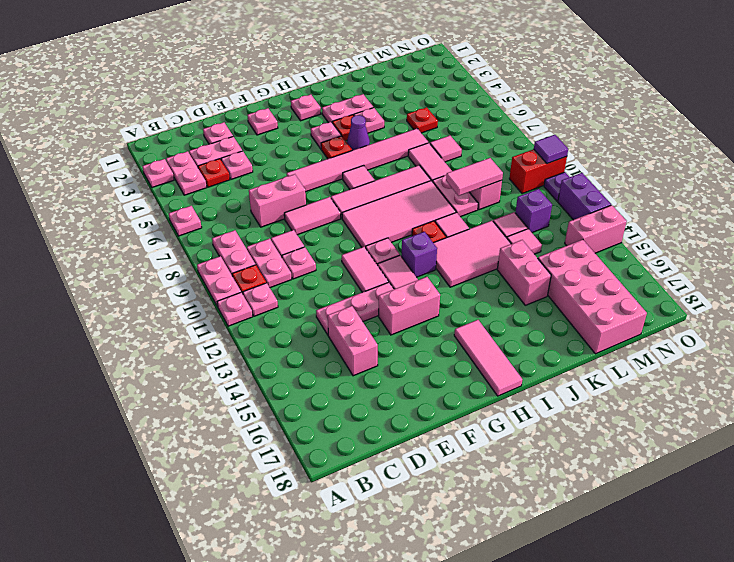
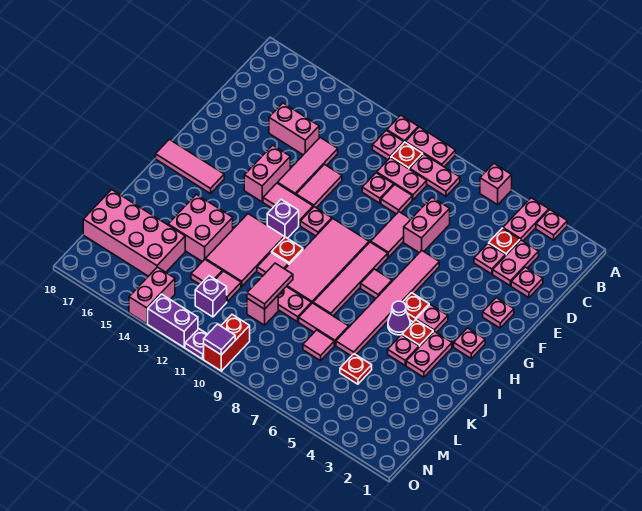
pink 1x1 plate [169,206,202,236] -> pink 1x1 brick [480,164,512,205]
pink 1x2 plate [166,151,207,195] -> pink 1x2 plate turned to [503,198,549,241]
pink 1x3 plate [316,282,394,335] -> pink 1x3 tile [278,137,338,195]
pink 1x2 tile [342,247,389,292] -> pink 1x2 tile turned to [296,164,342,208]
pink 1x2 brick [497,240,551,305] -> pink 2x2 brick [168,194,233,262]

